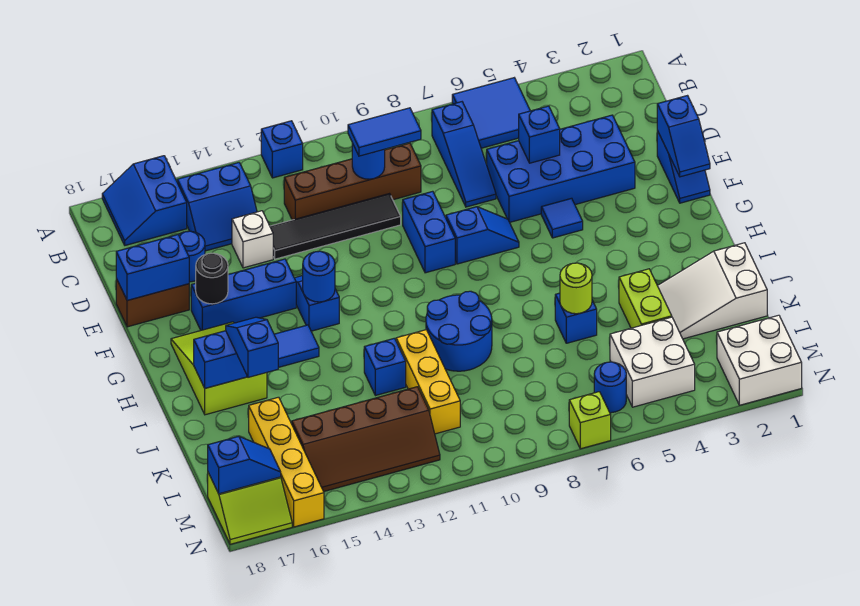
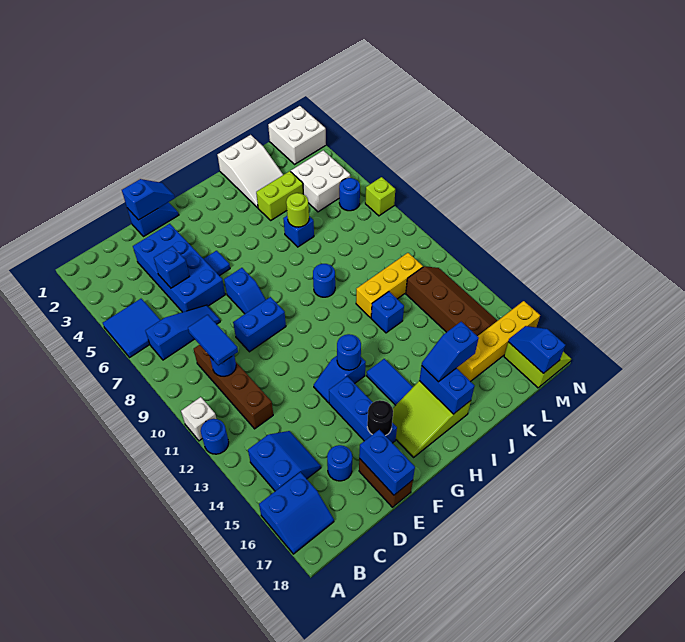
blue 1x1 brick [261,121,303,178] -> blue 1x1 round brick [201,419,229,454]
black 1x4 tile [270,194,401,259] -> none
white 1x1 brick [232,211,273,268] -> white 1x1 brick moved to [181,397,216,441]
blue 1x2 slope [446,207,519,264] -> blue 1x2 slope turned to [224,268,266,314]
blue 2x2 round brick [426,291,492,371] -> blue 1x1 round brick [313,264,335,297]

